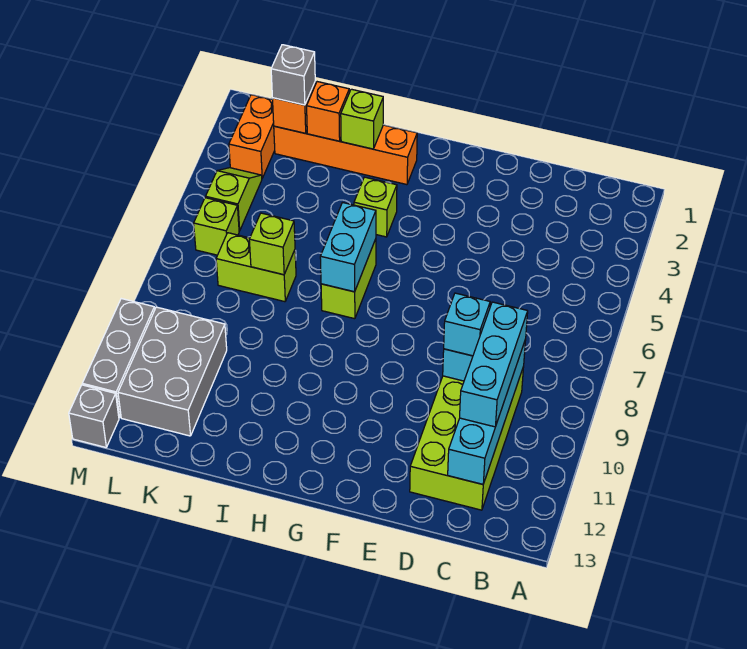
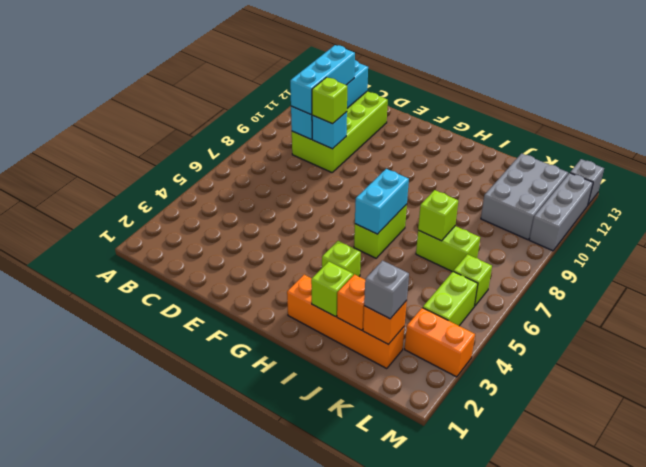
cyan 1x1 brick [444,293,490,356] -> lime 1x1 brick [312,77,347,124]
orange 1x2 brick [229,95,275,178] -> orange 1x2 brick turned to [405,308,475,377]
lime 1x2 slope [206,168,262,231] -> lime 1x2 brick [423,271,478,326]

